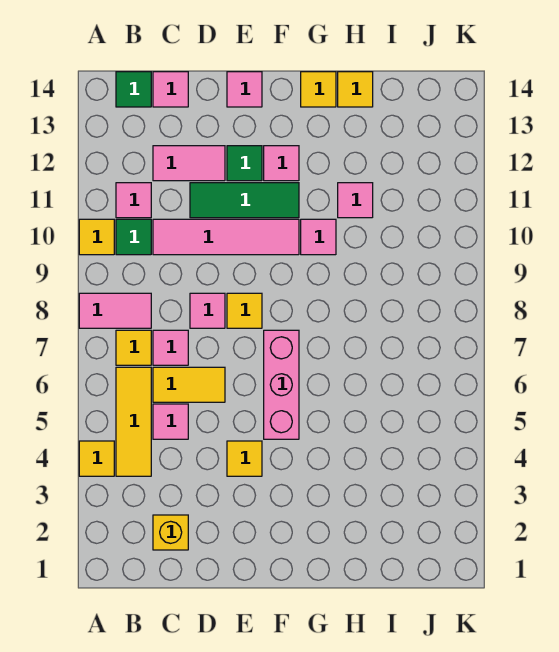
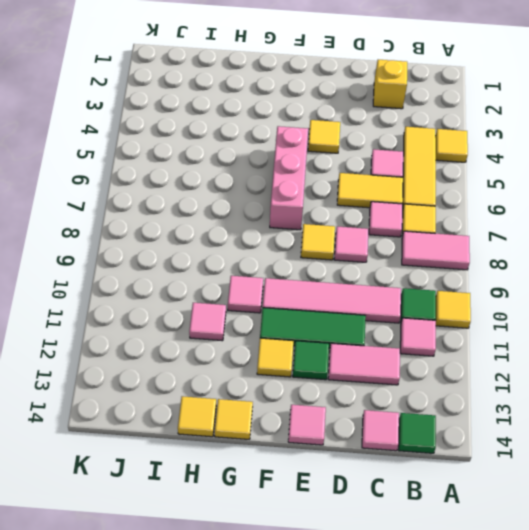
pink 1x1 tile [264,146,299,181] -> yellow 1x1 tile [257,338,294,377]

